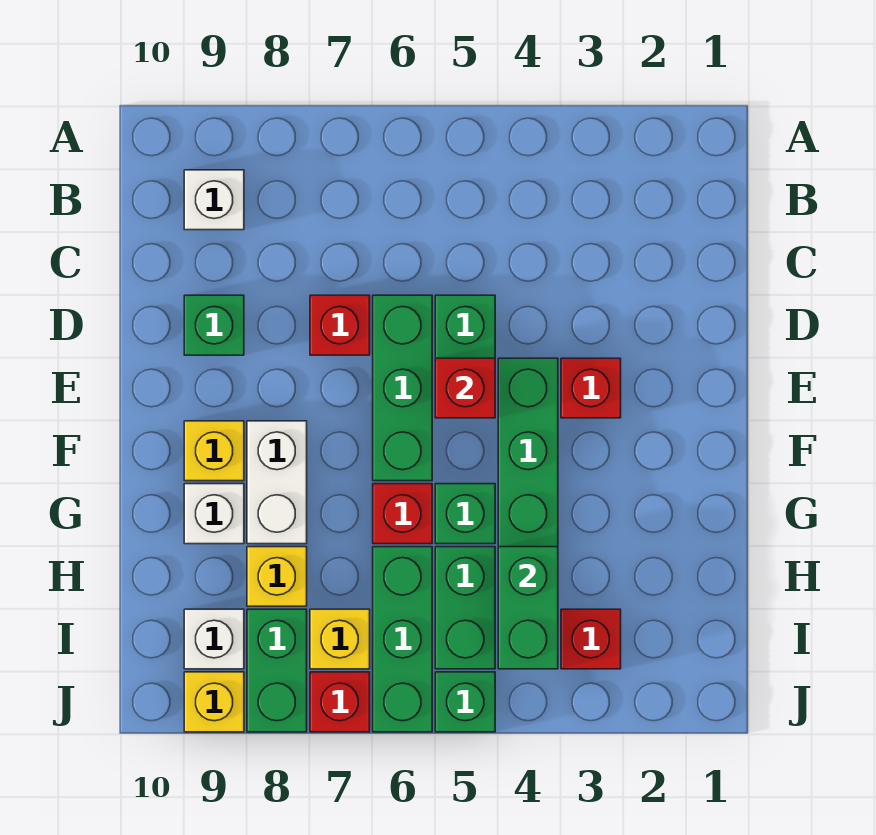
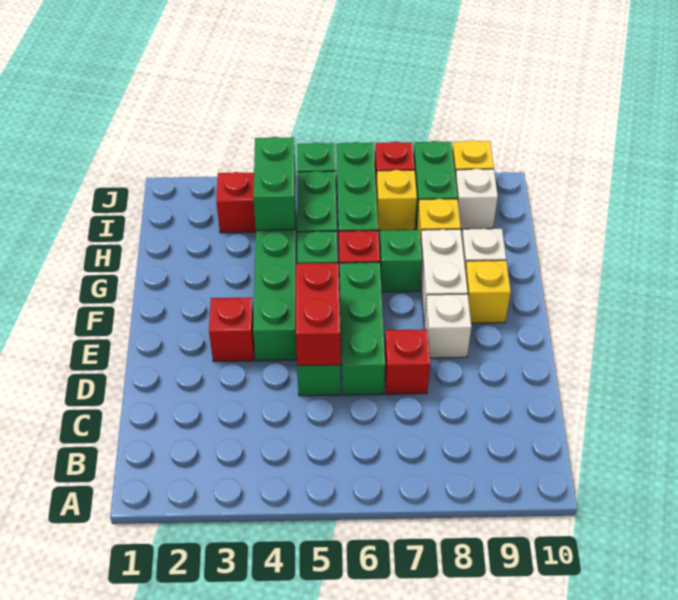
white 1x1 brick [184,170,244,230] -> white 1x1 brick moved to [424,294,471,358]
green 1x1 brick [184,295,244,355] -> green 1x1 brick moved to [379,230,422,292]
red 1x1 brick [435,358,495,418] -> red 1x2 brick [296,263,340,366]

